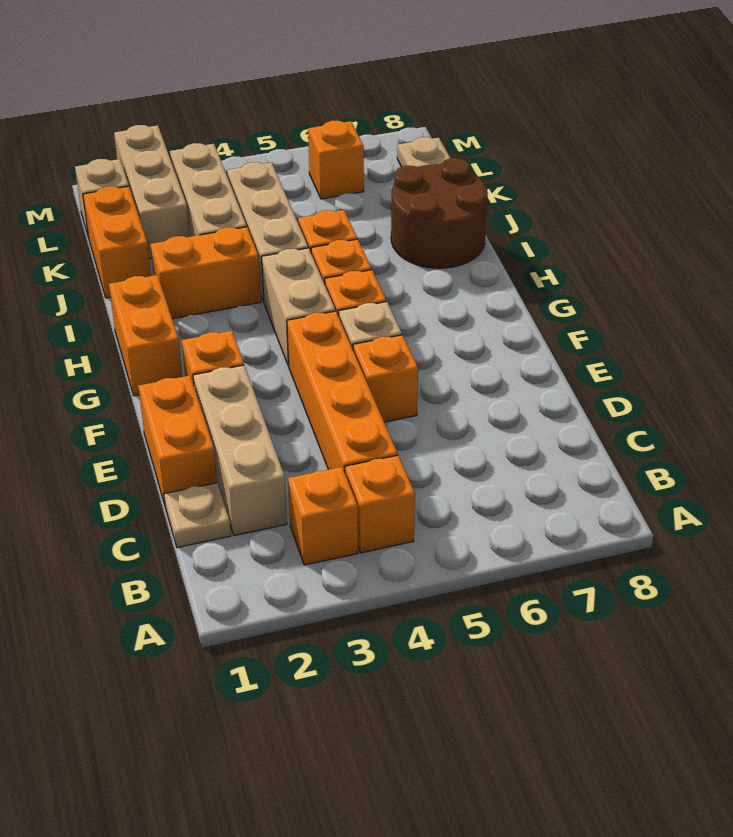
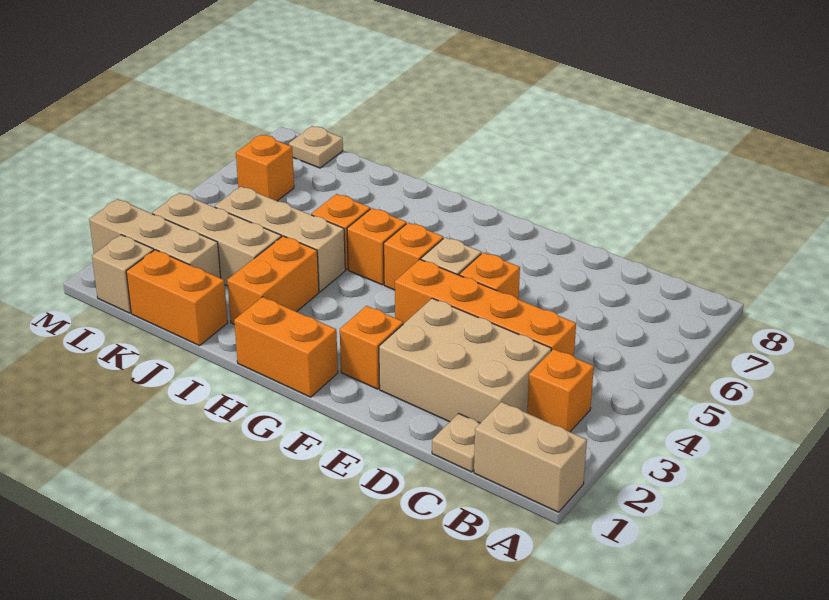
orange 1x1 brick [345,455,415,553] -> none
tan 1x3 brick [193,365,287,536] -> tan 2x3 brick [379,298,551,423]
orange 1x2 brick [138,376,217,505] -> none
tan 1x2 brick [262,248,335,366] -> tan 1x2 brick moved to [474,402,587,512]
brown 2x2 round brick [391,158,488,268] -> none

